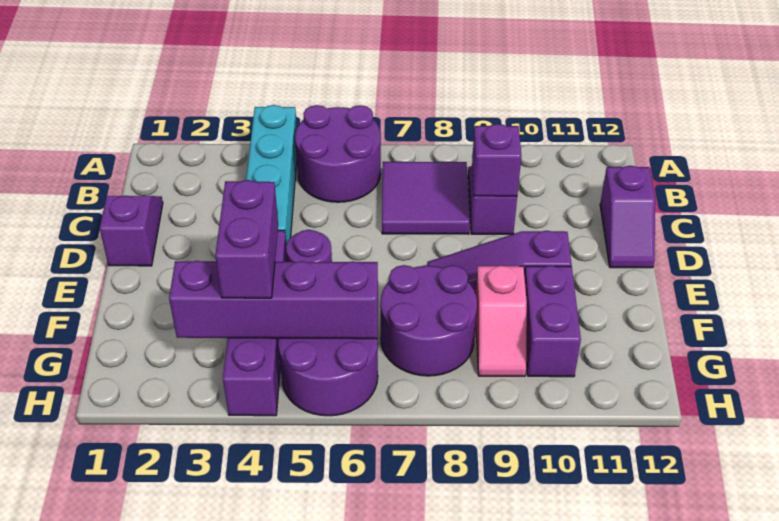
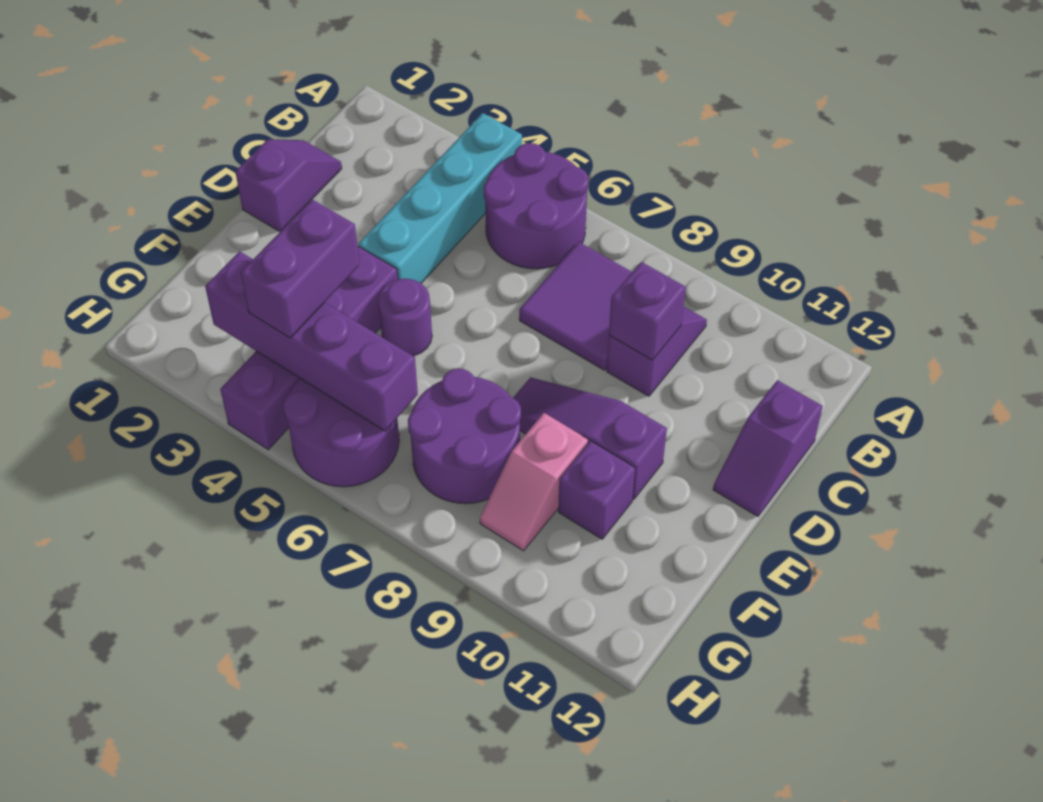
purple 1x2 brick [525,266,581,377] -> purple 1x1 brick [558,441,635,539]

